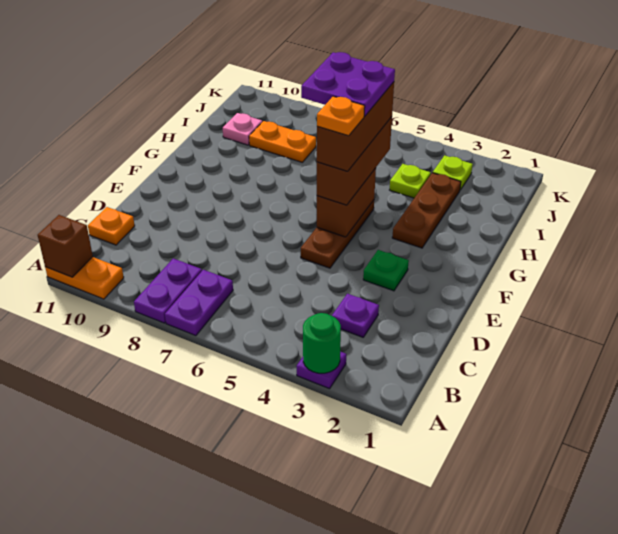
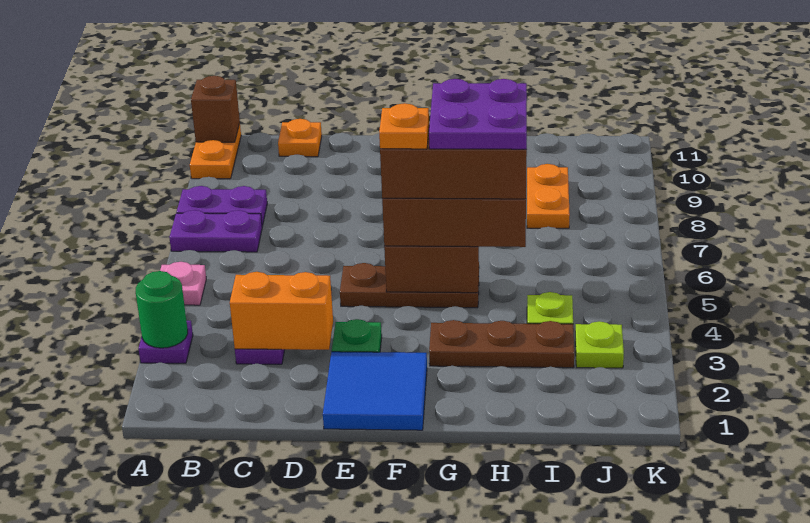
none -> orange 1x2 brick [230,272,333,350]
none -> blue 2x2 tile [323,352,427,430]
pink 1x1 plate [223,113,262,145] -> pink 1x1 plate moved to [160,262,206,305]

